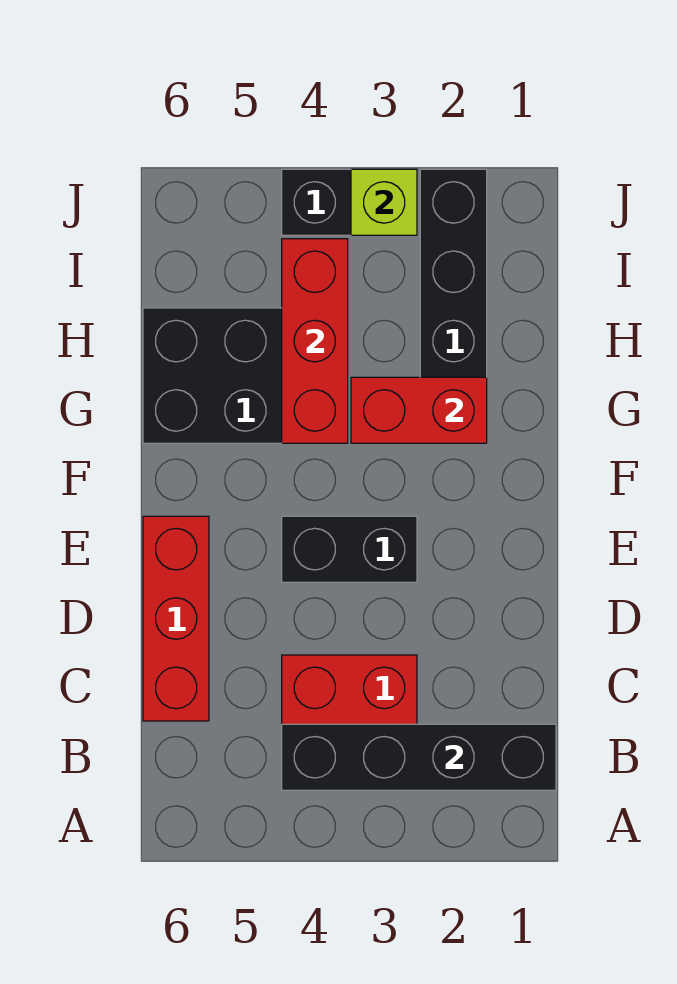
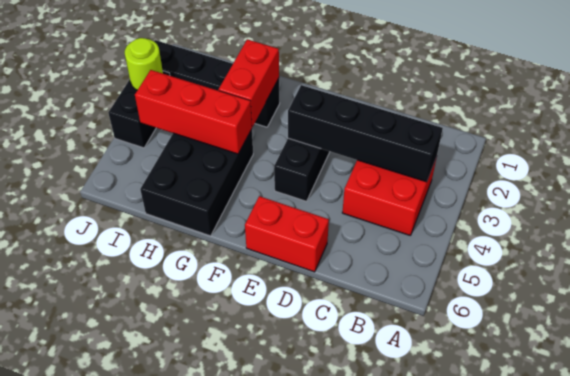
black 1x4 brick [282,724,556,790] -> black 1x4 brick turned to [288,85,443,182]
red 1x3 brick [143,516,209,721] -> red 1x2 brick [245,196,329,272]
lime 1x1 brick [351,169,417,235] -> lime 1x1 round brick [125,38,163,90]

